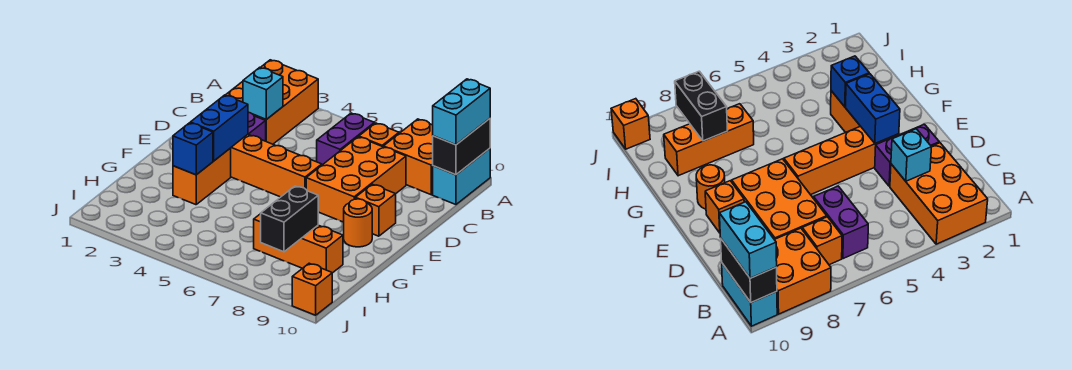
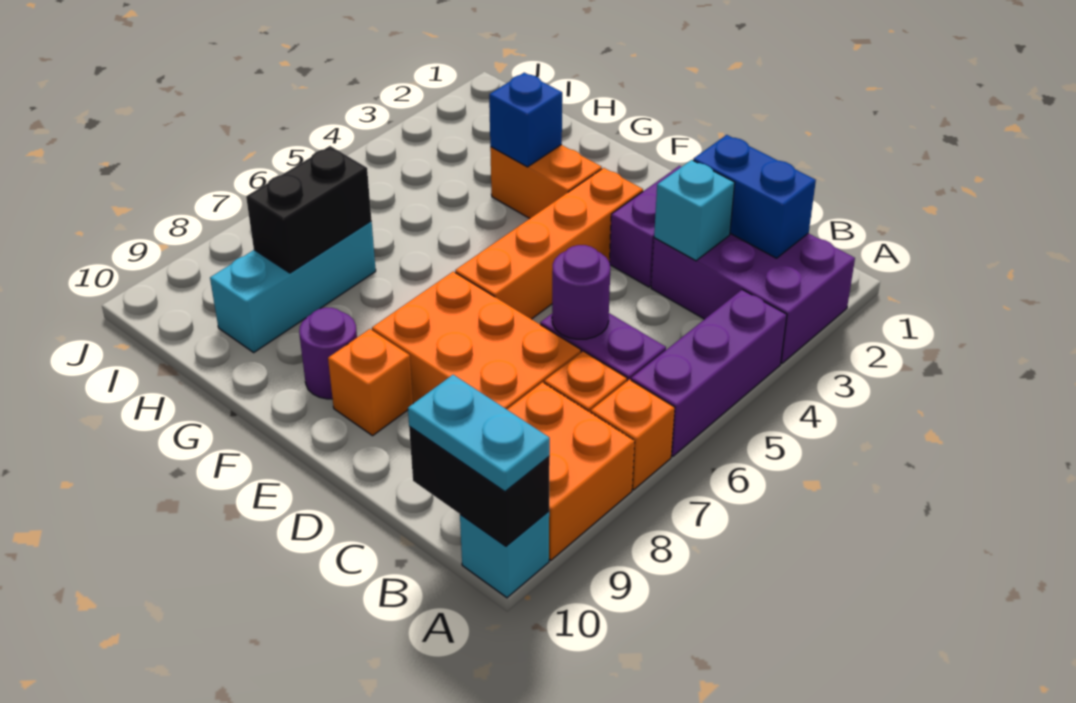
orange 2x3 brick [226,60,318,144] -> purple 2x3 brick [651,233,855,364]
none -> purple 1x3 brick [631,290,787,456]
cyan 1x2 brick [433,148,490,205] -> cyan 1x1 brick [460,511,549,598]
cyan 1x2 brick [433,79,490,145] -> cyan 1x2 plate [408,375,550,491]
none -> purple 1x1 round brick [552,245,610,339]
blue 1x2 brick [190,95,248,161] -> blue 1x2 brick moved to [693,135,816,258]
orange 1x1 round brick [344,199,372,247] -> purple 1x1 round brick [299,308,357,399]
orange 1x3 brick [254,214,343,273] -> cyan 1x3 brick [210,221,376,352]
black 1x2 brick [261,186,318,252] -> black 1x2 brick turned to [246,146,371,273]
orange 1x1 brick [292,263,332,315] -> orange 1x1 brick moved to [591,379,675,490]

